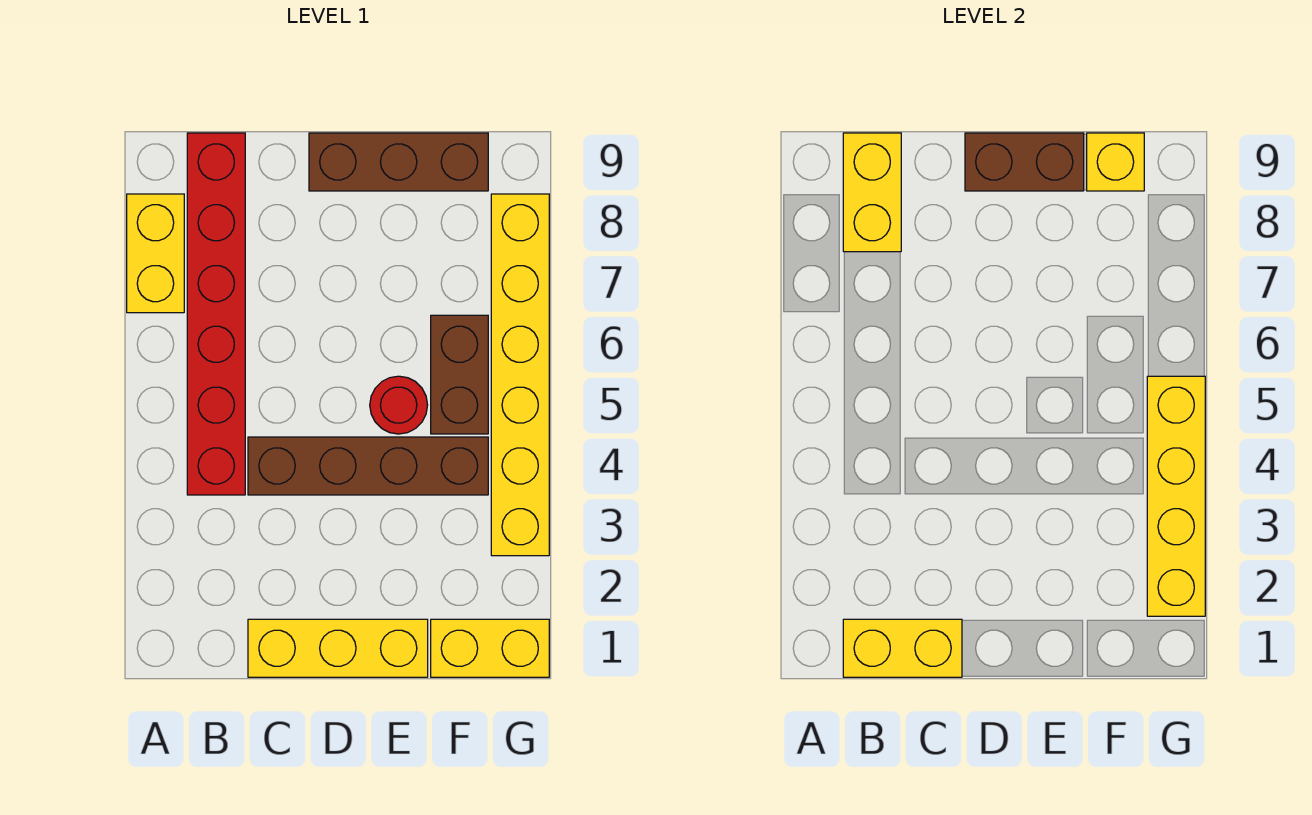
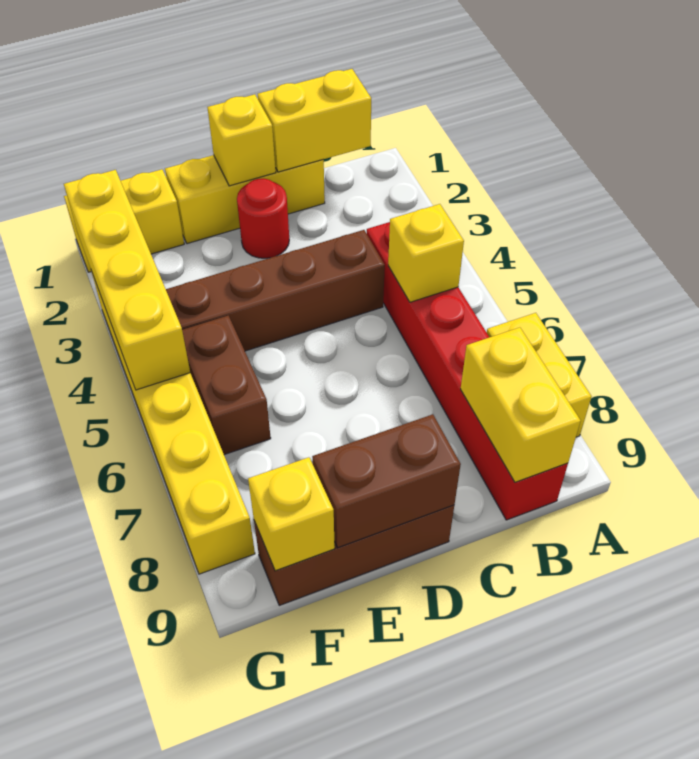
none -> yellow 1x1 brick [388,204,464,302]
none -> yellow 1x1 brick [207,94,276,186]
red 1x1 round brick [370,376,428,434] -> red 1x1 round brick moved to [237,178,289,258]

